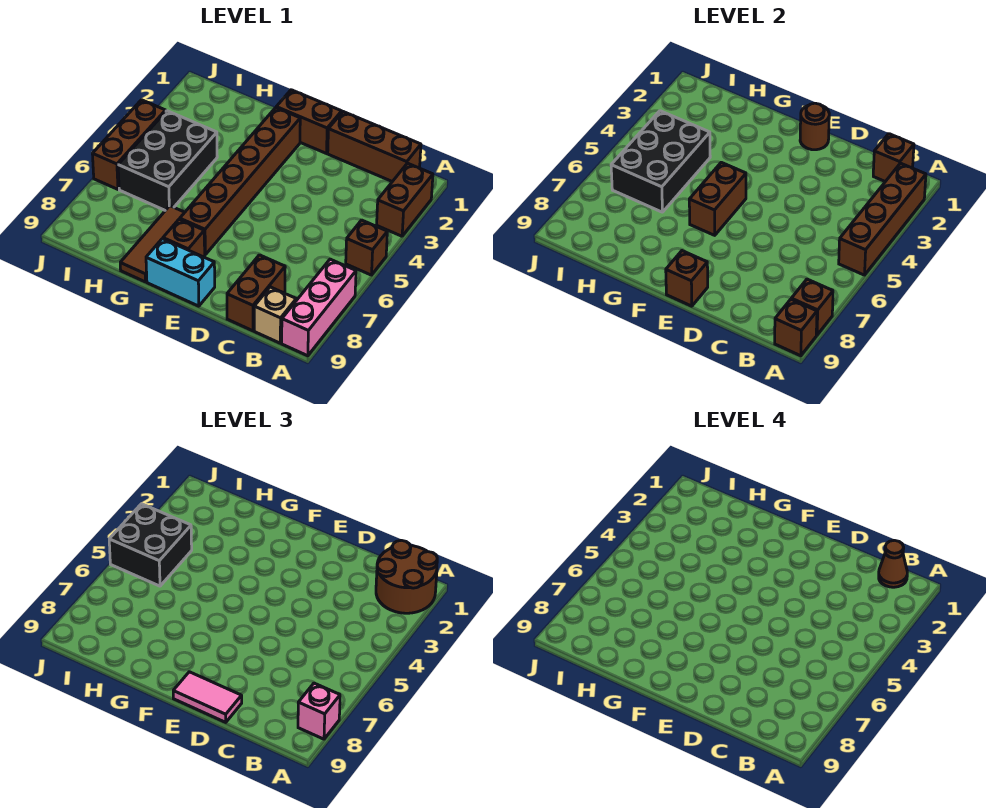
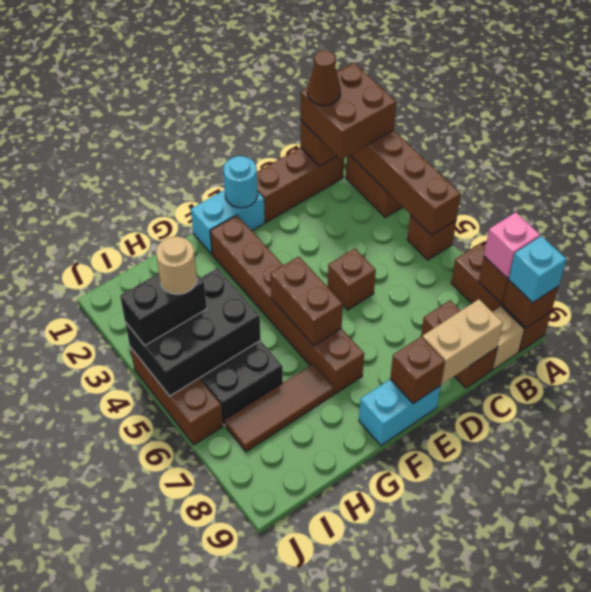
brown 2x2 round brick [376,540,437,613] -> brown 2x2 brick [301,63,396,160]
pink 1x3 brick [282,259,356,356] -> brown 1x3 brick [451,243,551,352]
none -> cyan 1x1 brick [509,236,566,303]
none -> tan 1x2 brick [422,299,503,384]
pink 1x2 tile [173,672,242,722] -> none
brown 1x2 brick [276,90,342,154] -> cyan 1x2 brick [191,190,265,254]
brown 1x1 round brick [800,103,829,150] -> cyan 1x1 round brick [223,156,258,208]
brown 1x1 brick [163,219,205,257] -> brown 1x1 brick moved to [328,248,376,310]
brown 1x3 tile [120,206,185,282] -> brown 1x3 tile turned to [225,364,334,452]
black 2x3 brick [611,111,710,212] -> black 2x3 brick turned to [125,268,261,396]
black 2x2 brick [109,504,192,586] -> black 1x2 brick [120,273,207,346]
none -> tan 1x1 round brick [156,236,197,294]

